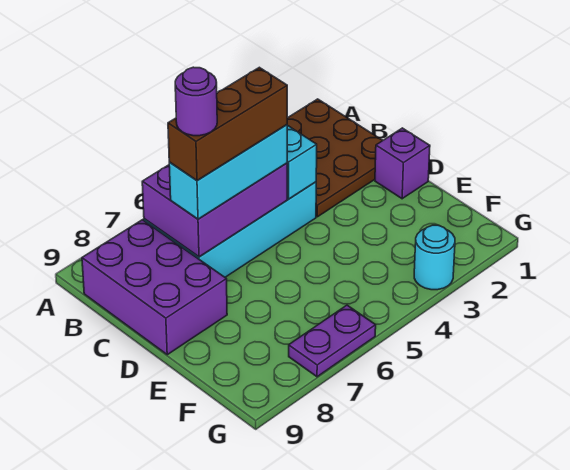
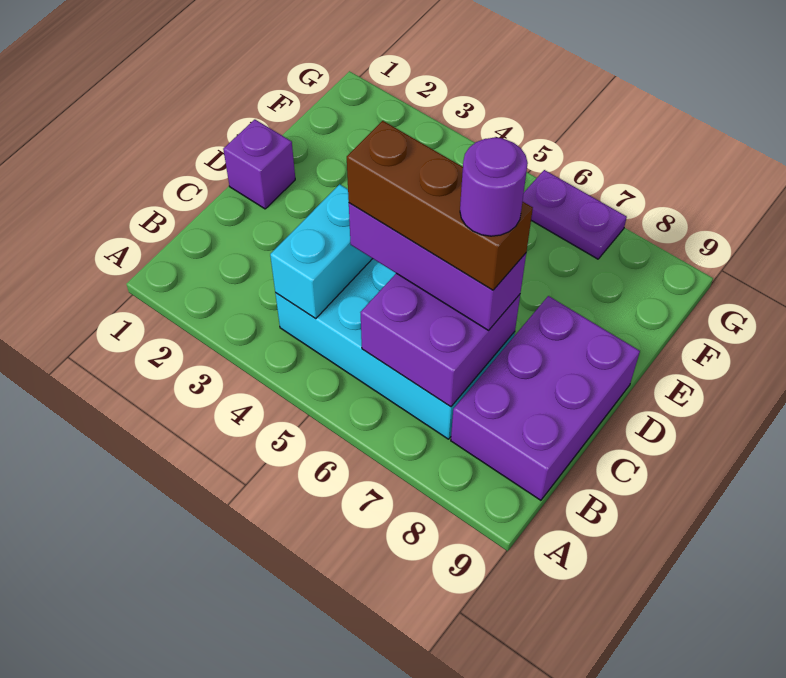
brown 3x3 plate [287,99,383,217] -> none
purple 2x3 brick [142,163,287,257] -> purple 2x2 brick [360,273,520,407]
cyan 1x3 brick [169,125,287,219] -> purple 1x3 brick [349,203,526,330]
cyan 1x1 round brick [414,225,455,290] -> none

